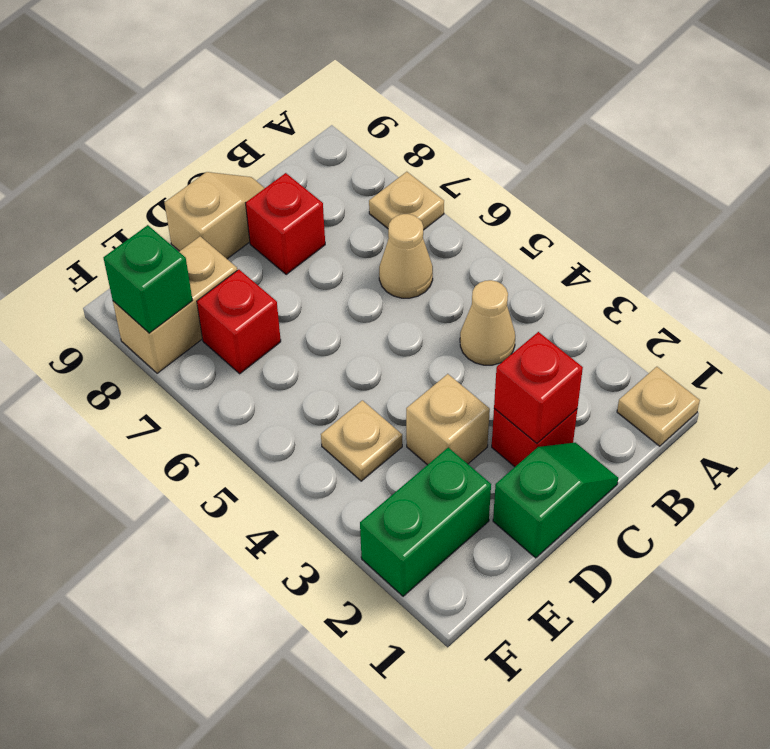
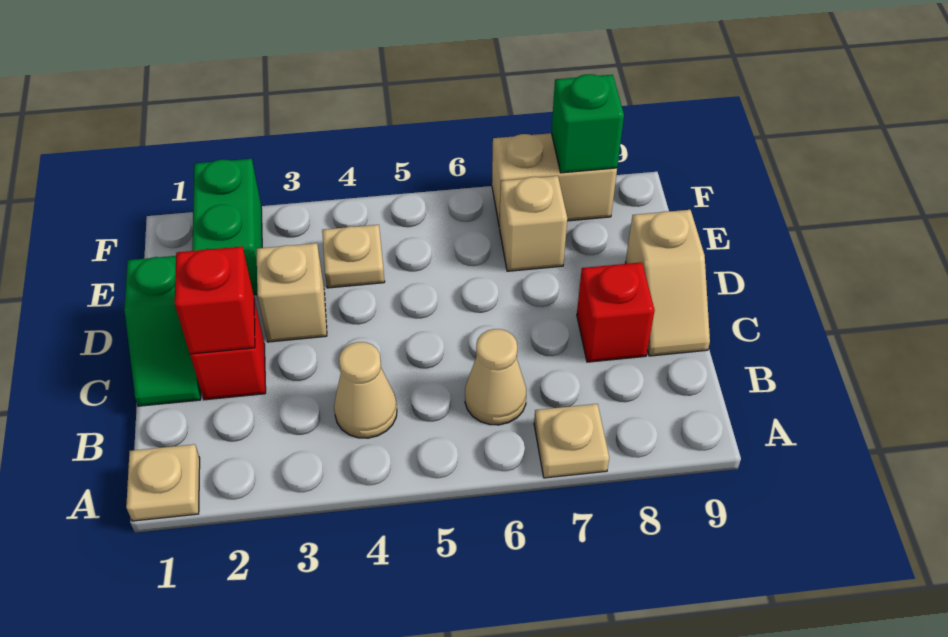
red 1x1 brick [197,270,281,374] -> tan 1x1 brick [500,176,567,271]
tan 1x2 brick [113,236,237,373] -> tan 1x2 brick turned to [492,133,617,227]

